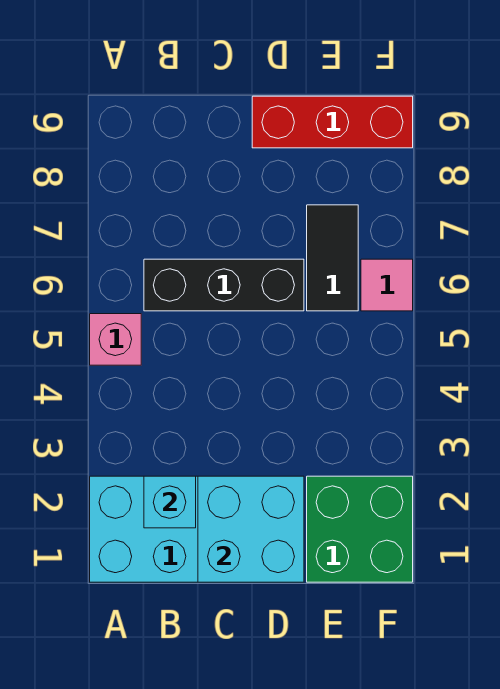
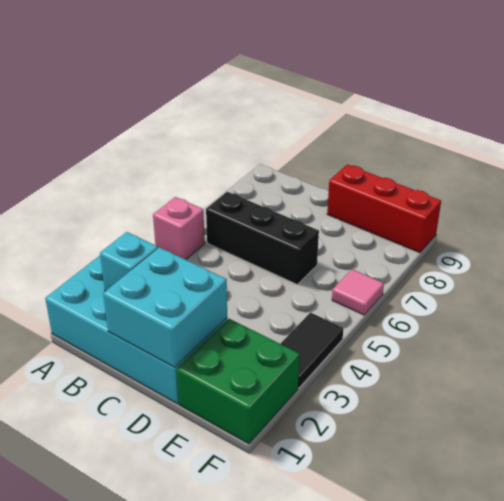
black 1x2 tile [307,205,358,311] -> black 1x2 tile moved to [281,313,344,388]

